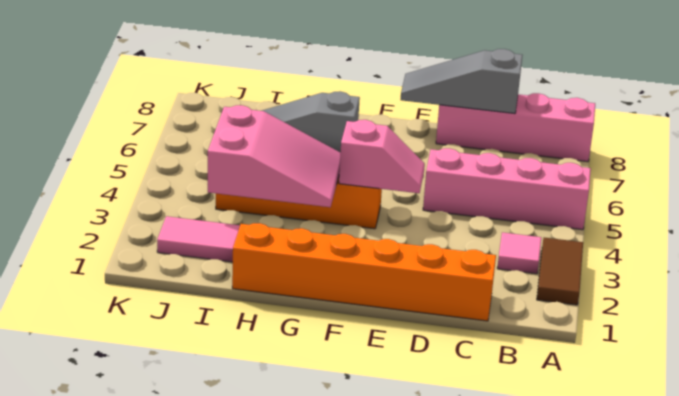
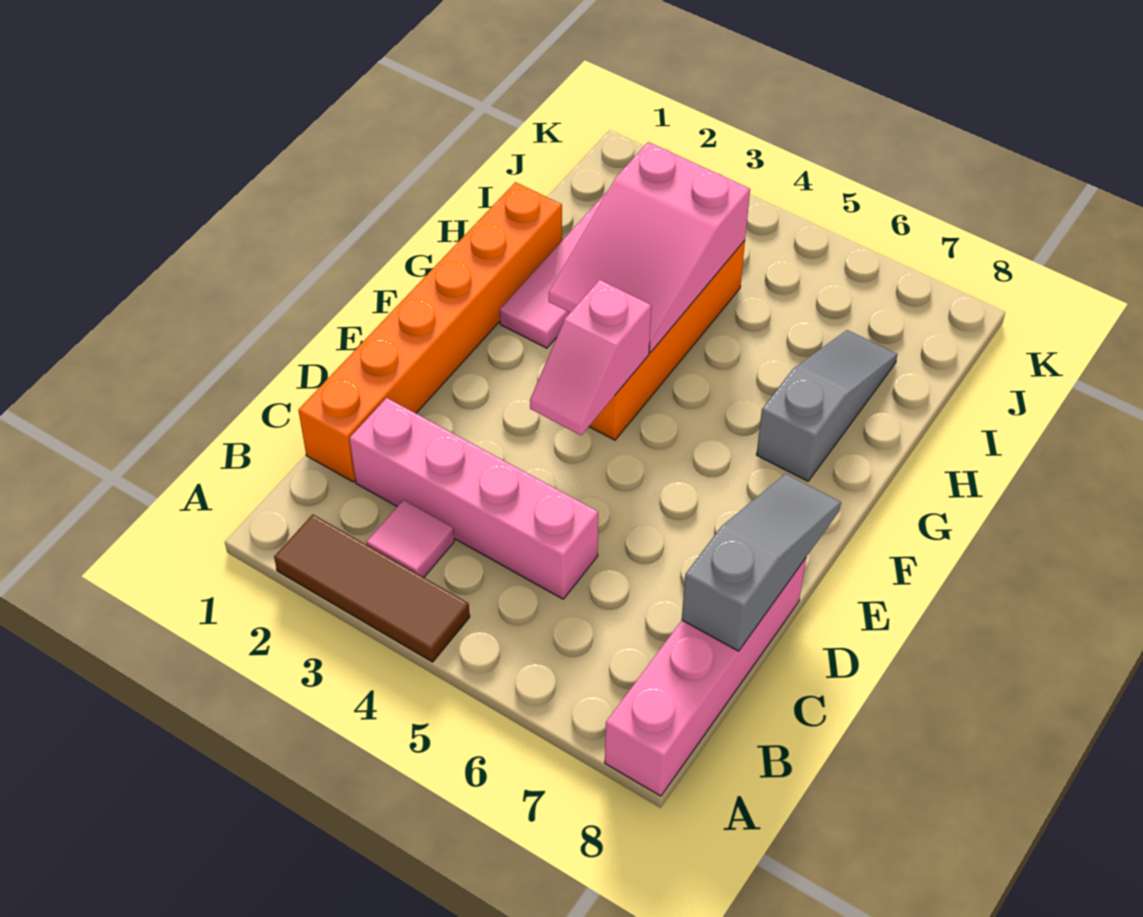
brown 1x2 tile [537,238,583,305] -> brown 1x3 tile [274,514,470,662]
pink 1x4 brick [423,148,591,230] -> pink 1x4 brick turned to [350,398,598,599]

